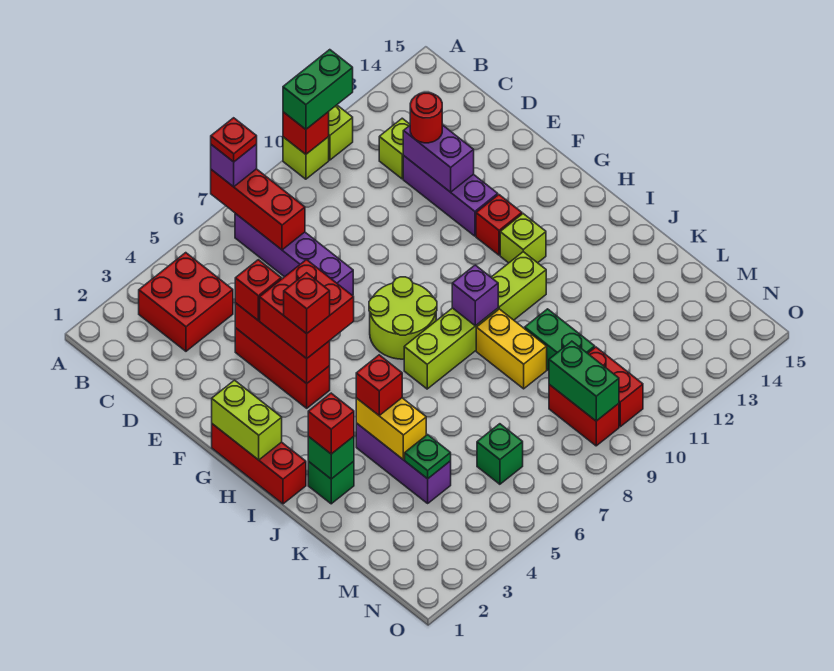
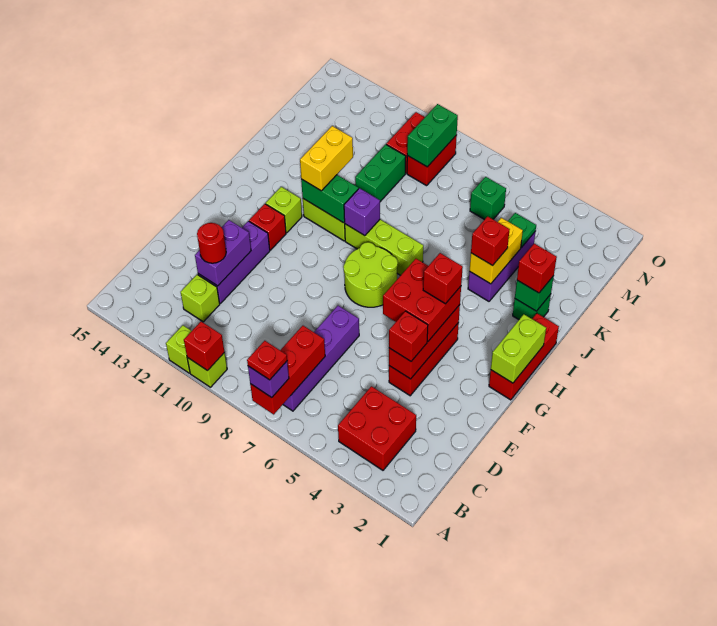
green 1x2 brick [283,50,353,129] -> green 1x2 brick moved to [301,175,358,223]
yellow 1x2 brick [476,309,547,389] -> yellow 1x2 brick moved to [300,126,353,191]

